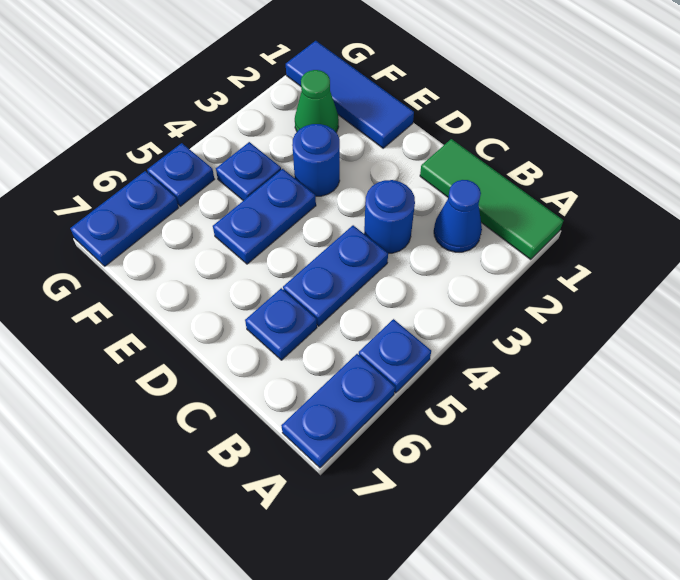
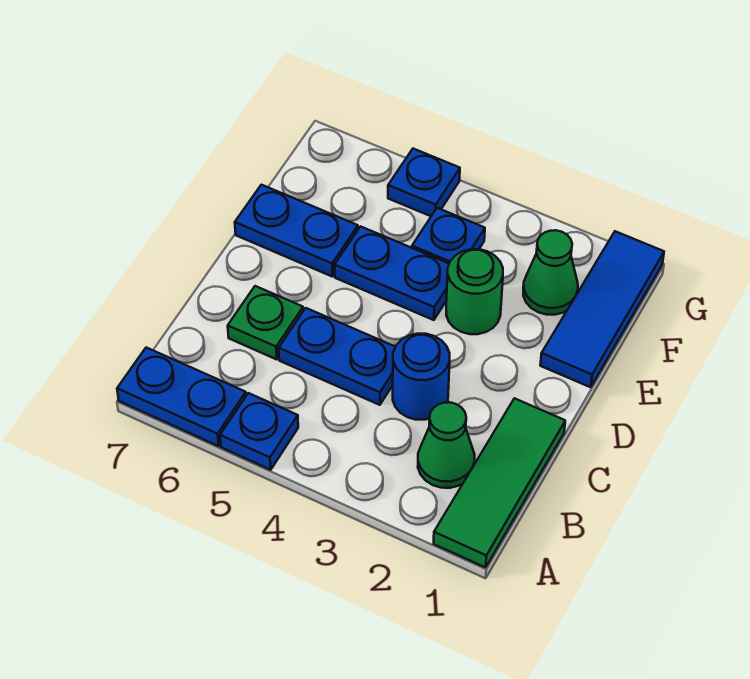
blue 1x1 cone [434,180,482,252] -> green 1x1 cone [418,402,475,488]
blue 1x1 plate [245,288,317,360] -> green 1x1 plate [228,286,303,360]
blue 1x1 round brick [292,124,340,196] -> green 1x1 round brick [446,249,503,334]
blue 1x2 plate [70,171,179,266] -> blue 1x2 plate moved to [235,185,358,276]

